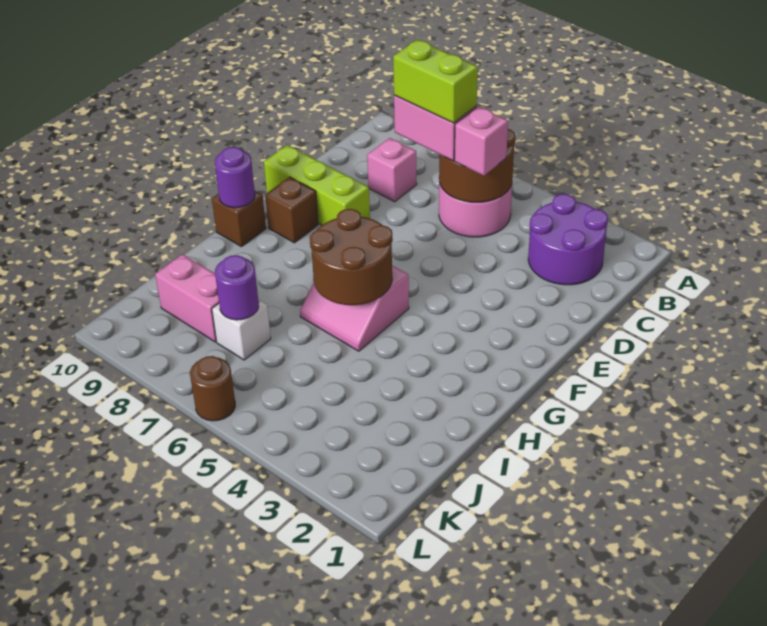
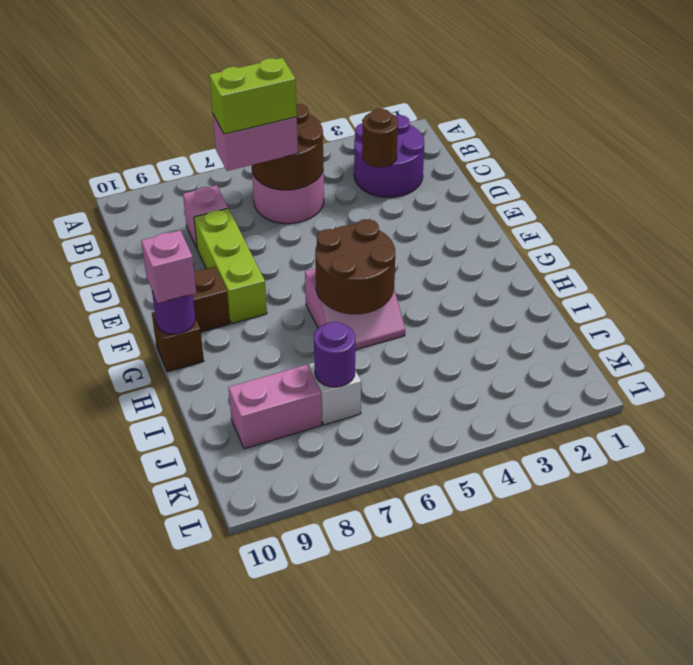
pink 1x1 brick [454,107,508,176] -> pink 1x1 brick moved to [141,230,196,303]
lime 1x3 brick [264,145,370,225] -> lime 1x3 brick turned to [194,208,267,323]
brown 1x1 round brick [190,356,235,421] -> brown 1x1 round brick moved to [362,109,398,167]

